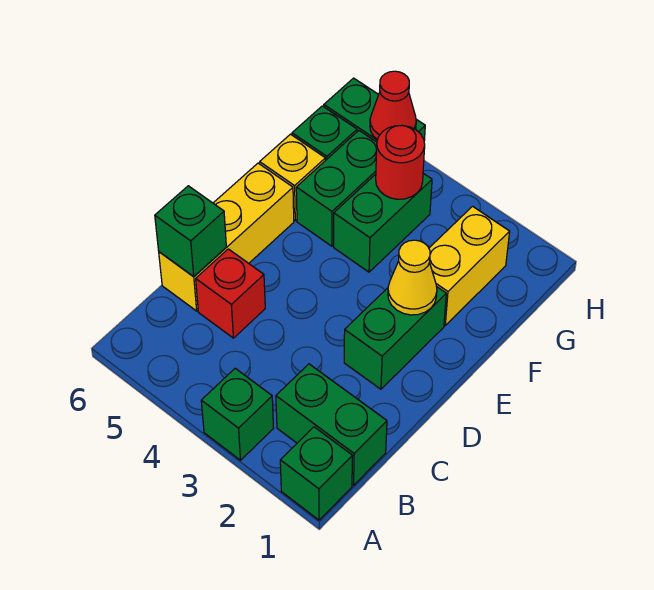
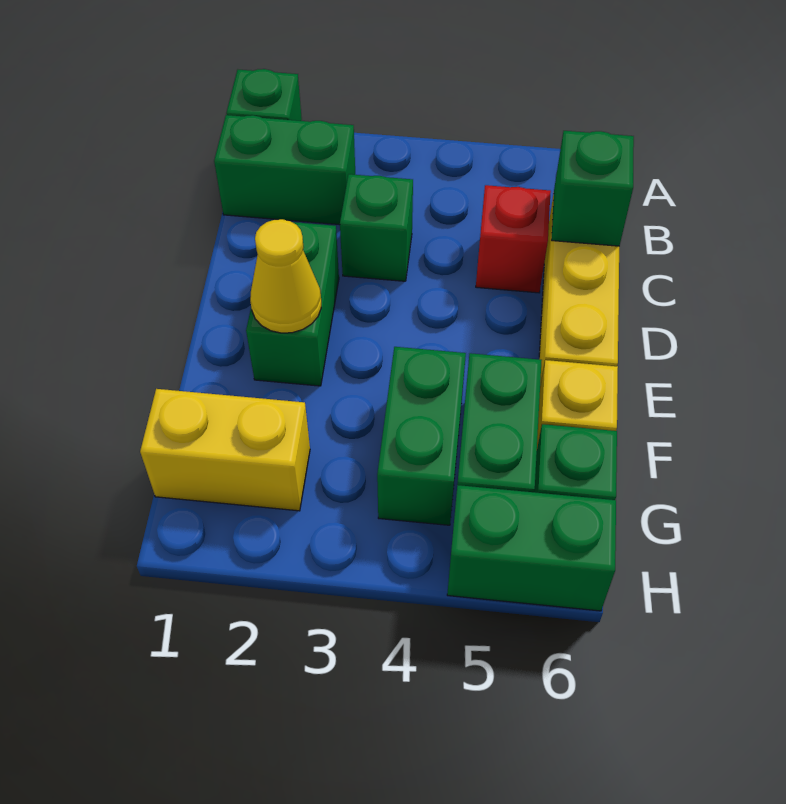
green 1x1 brick [201,368,274,460] -> green 1x1 brick moved to [340,174,413,281]
yellow 1x2 brick [429,206,510,325] -> yellow 1x2 brick turned to [140,389,310,511]
red 1x1 round brick [376,126,425,199] -> none
red 1x1 cone [370,71,416,140] -> none

